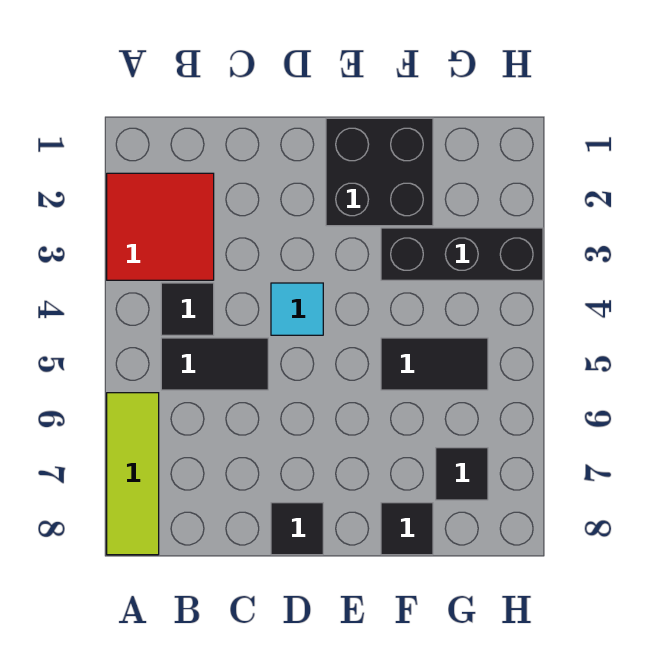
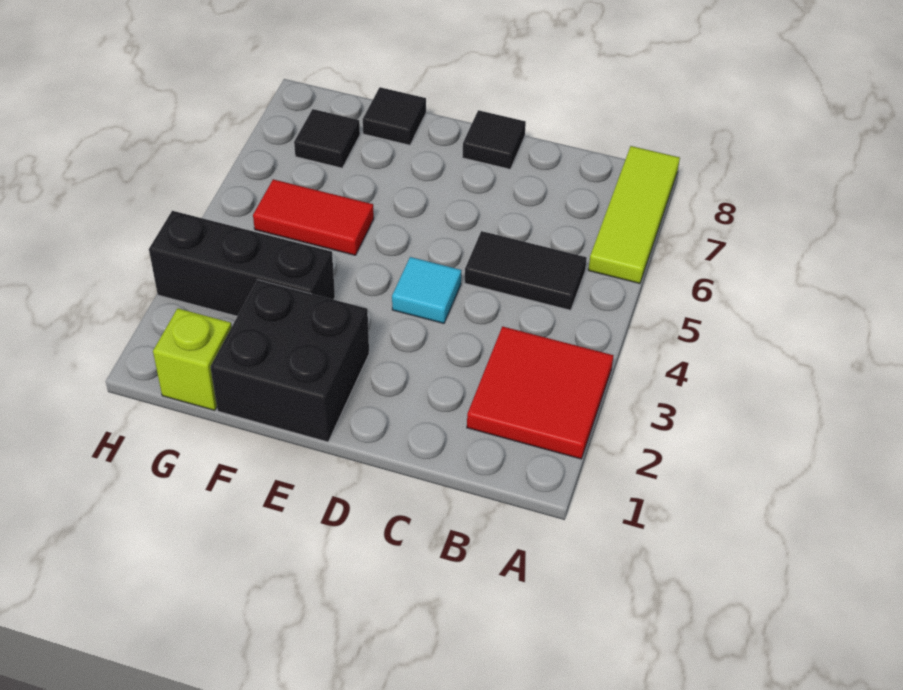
black 1x1 tile [161,283,214,335] -> none
black 1x2 tile [381,338,488,390] -> red 1x2 tile [253,179,374,255]
none -> lime 1x1 brick [153,308,232,410]

